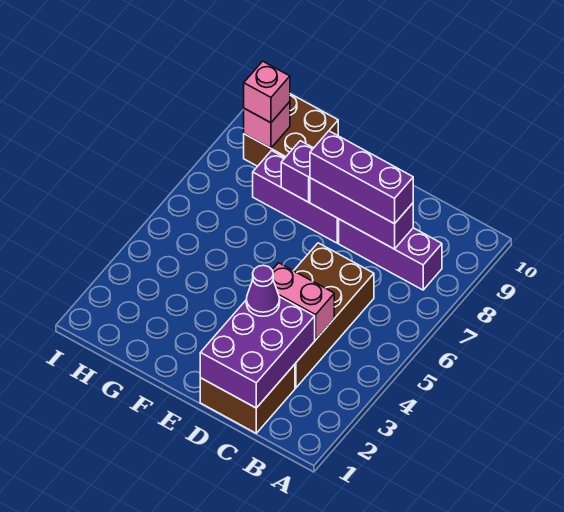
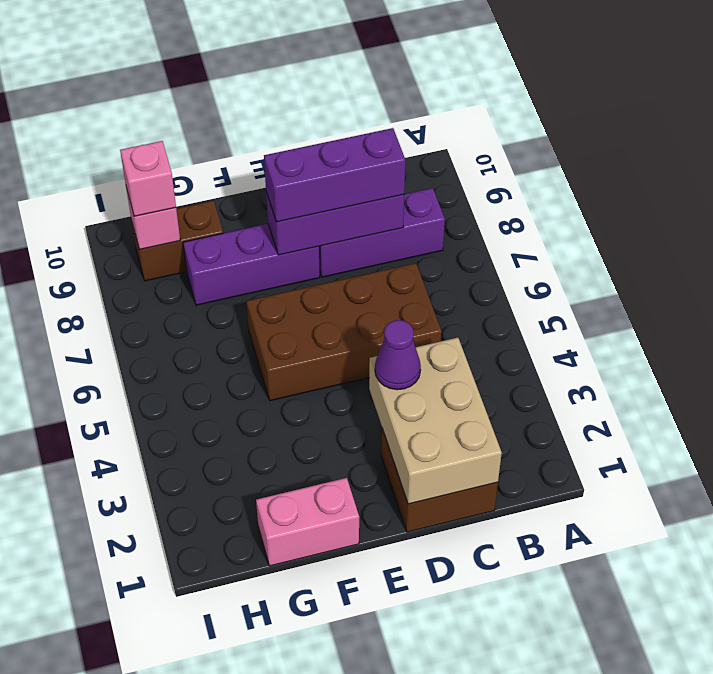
purple 2x3 brick [200,297,315,408] -> tan 2x3 brick [369,338,502,504]
brown 2x4 brick [294,243,374,388] -> brown 2x4 brick turned to [246,263,442,401]
pink 1x2 brick [273,263,334,340] -> pink 1x2 brick moved to [256,478,359,566]
purple 1x1 brick [281,141,313,202] -> none
brown 2x2 brick [244,94,338,166] -> brown 1x2 brick [131,201,223,281]

